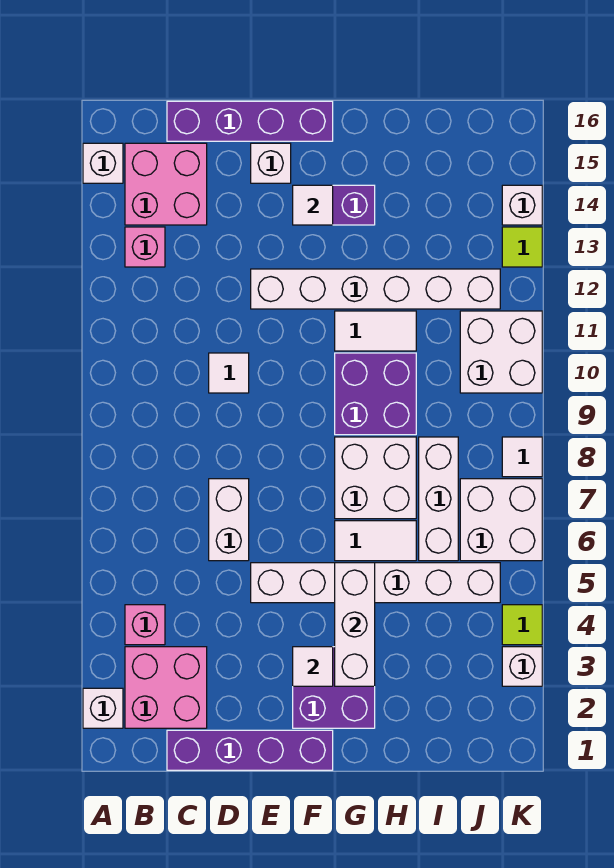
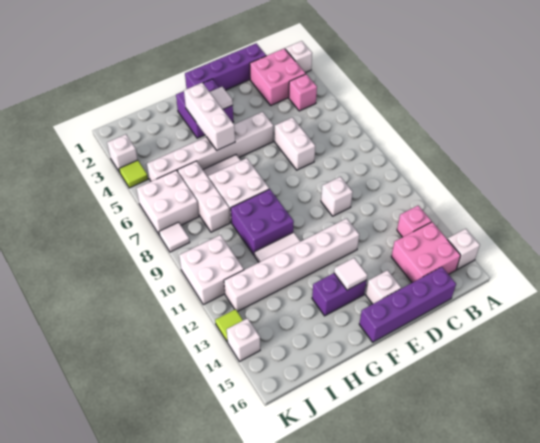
white 1x1 tile [209,353,249,393] -> white 1x1 brick [321,177,353,216]

